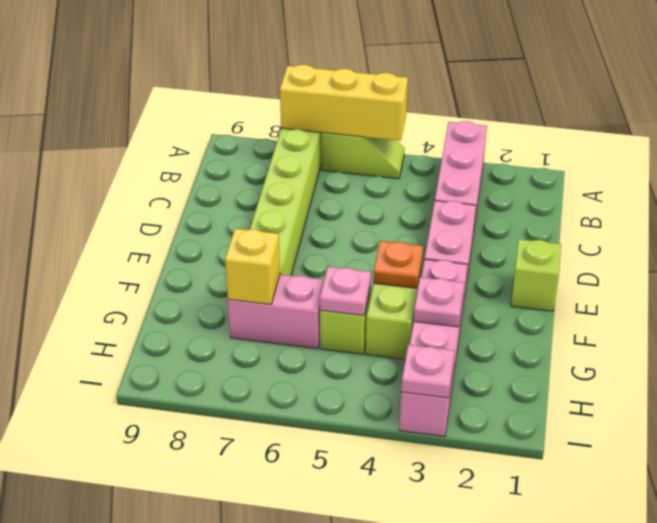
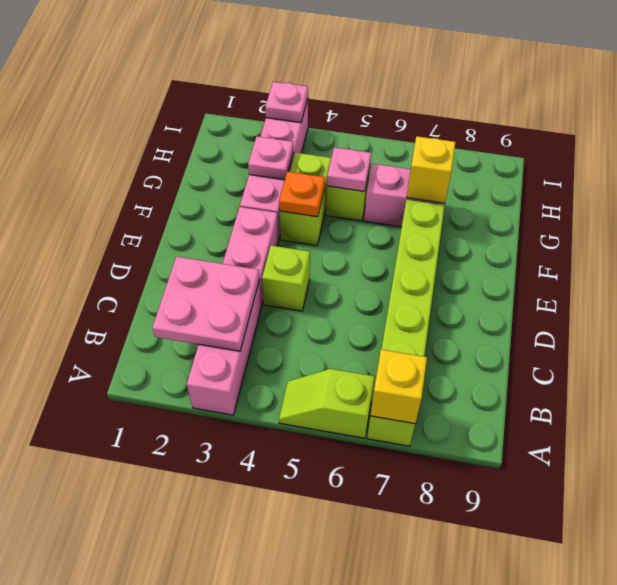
yellow 1x3 brick [280,65,408,141] -> yellow 1x1 brick [370,350,427,424]
none -> pink 2x2 plate [152,257,260,351]
lime 1x1 brick [511,239,561,311] -> lime 1x1 brick moved to [262,245,310,311]

